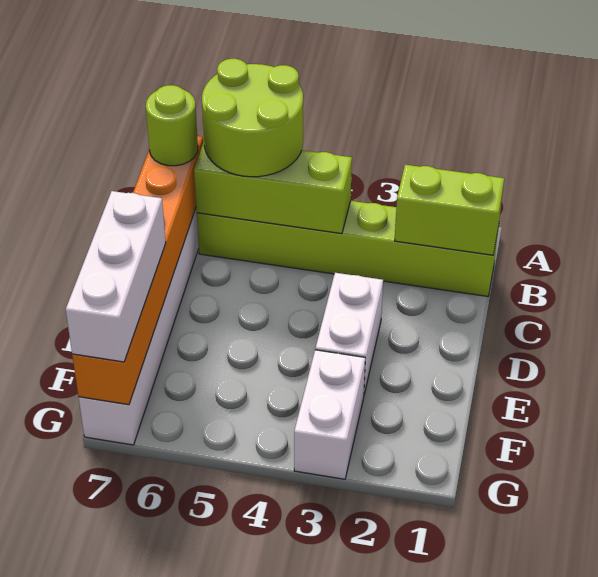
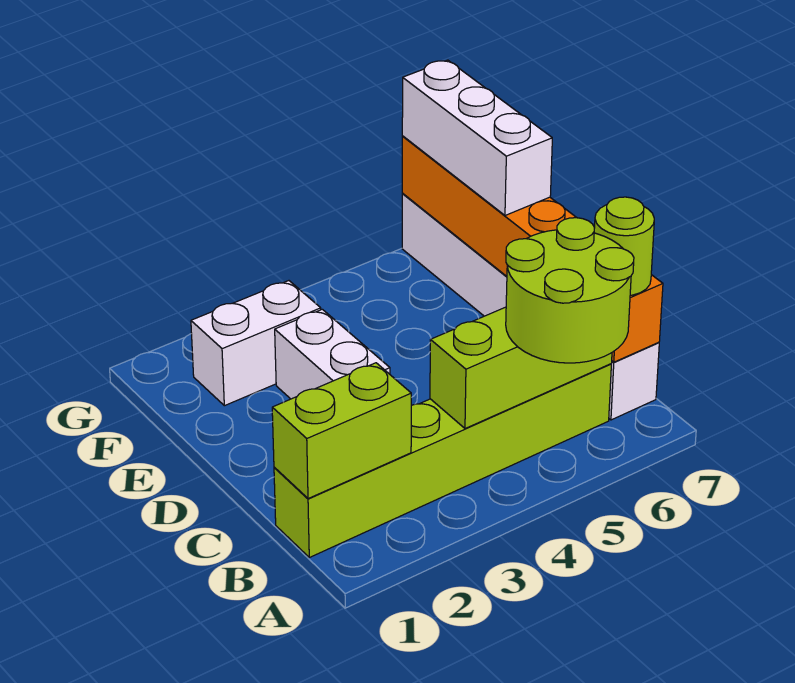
white 1x2 brick [294,350,365,479] -> white 1x2 brick turned to [191,281,321,406]

